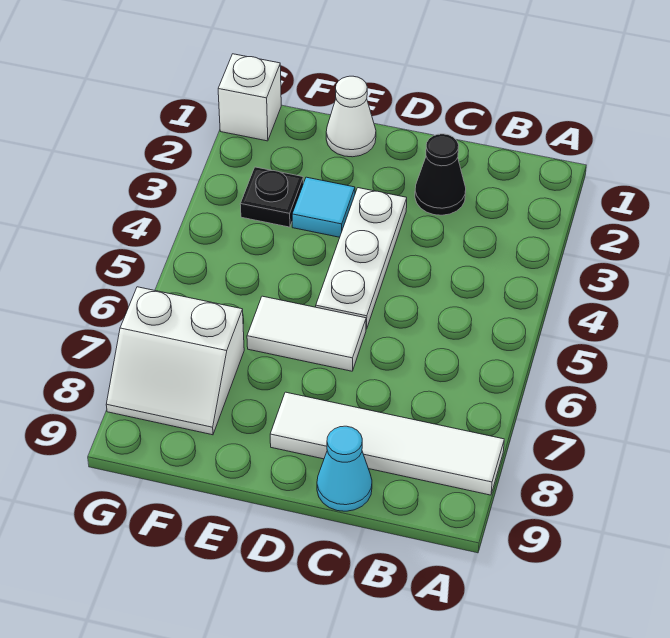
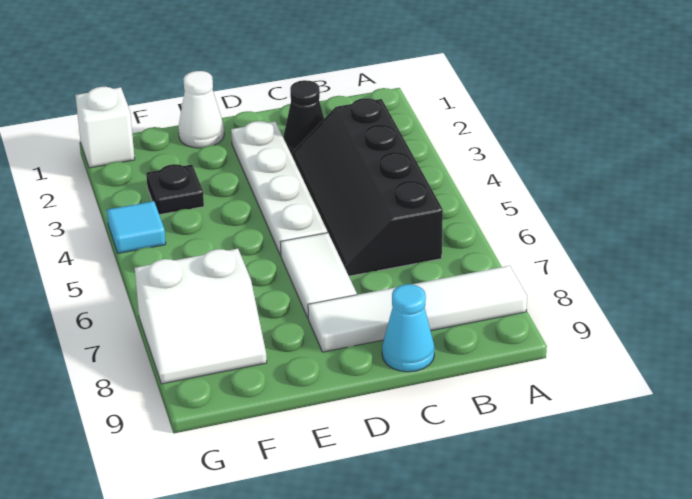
none -> black 2x4 slope [291,98,443,276]
white 1x3 plate [316,188,407,329] -> white 1x4 plate [231,121,327,256]
white 1x2 tile [247,296,366,371] -> white 1x2 tile turned to [280,233,357,318]
cyan 1x1 tile [292,177,355,237] -> cyan 1x1 tile moved to [107,201,166,253]

